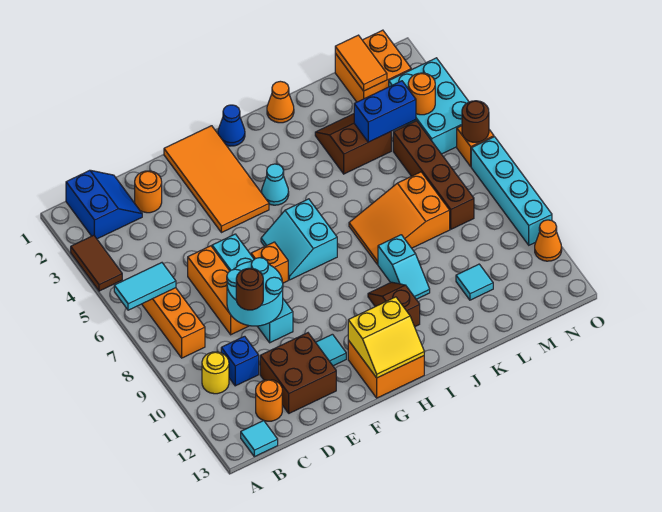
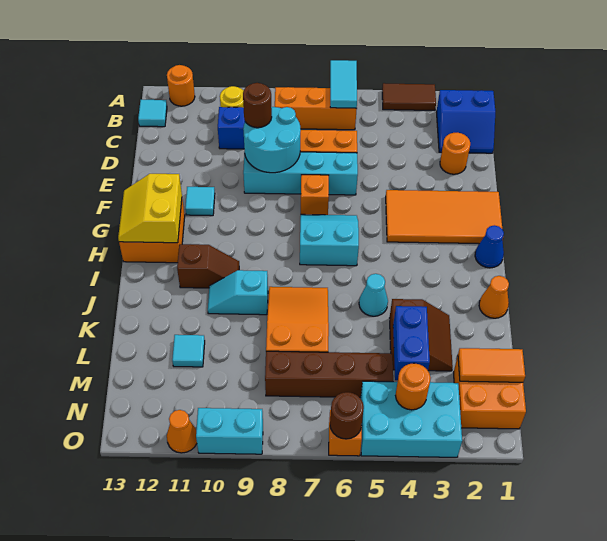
orange 1x1 round brick [256,380,282,421] -> orange 1x1 round brick moved to [167,65,195,106]
brown 2x2 brick [260,333,336,413] -> none
cyan 1x1 cone [262,164,289,205] -> cyan 1x1 cone moved to [359,274,388,316]
cyan 1x4 brick [471,137,552,245] -> cyan 1x2 brick [196,408,263,454]

